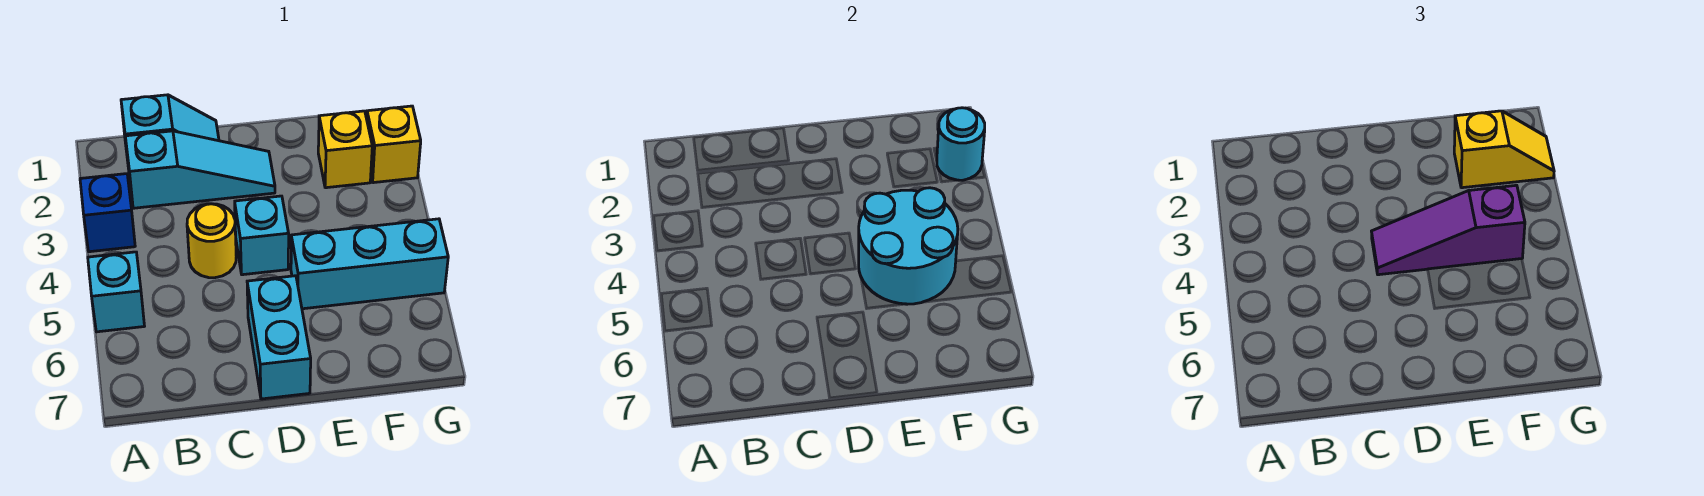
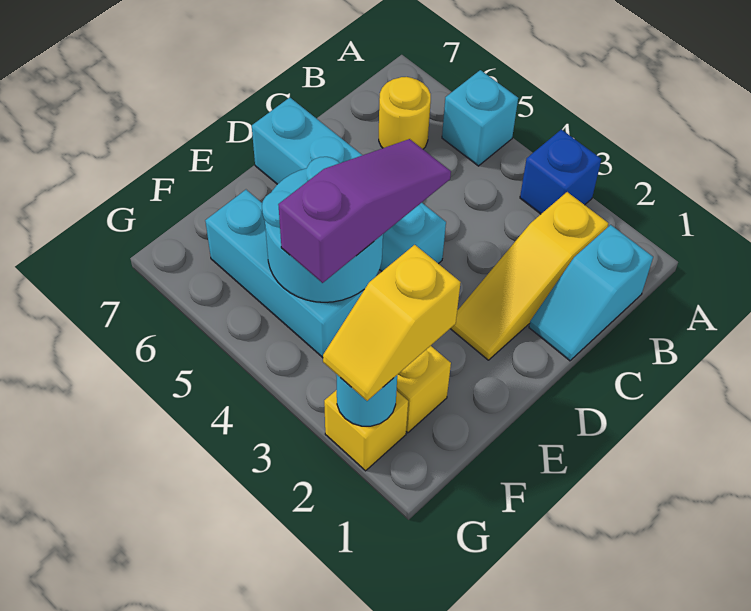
cyan 1x3 slope [125,131,275,208] -> yellow 1x3 slope [450,192,608,360]
yellow 1x1 round brick [187,204,236,278] -> yellow 1x1 round brick moved to [379,77,431,149]
cyan 1x3 brick [291,219,448,309] -> cyan 1x3 brick turned to [205,190,364,358]

